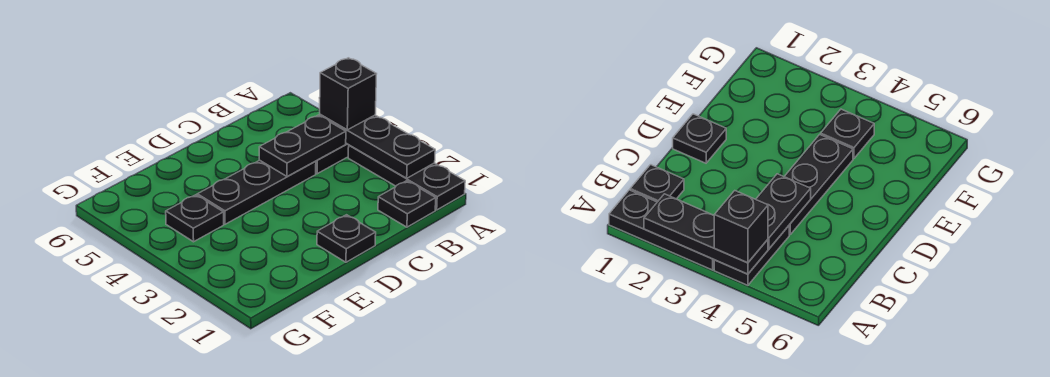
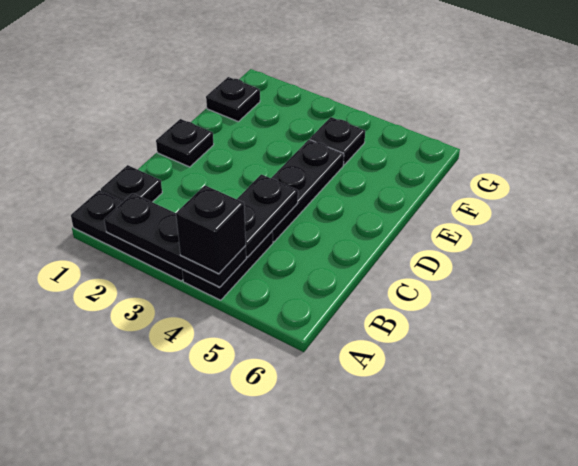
none -> black 1x1 plate [206,77,260,122]

